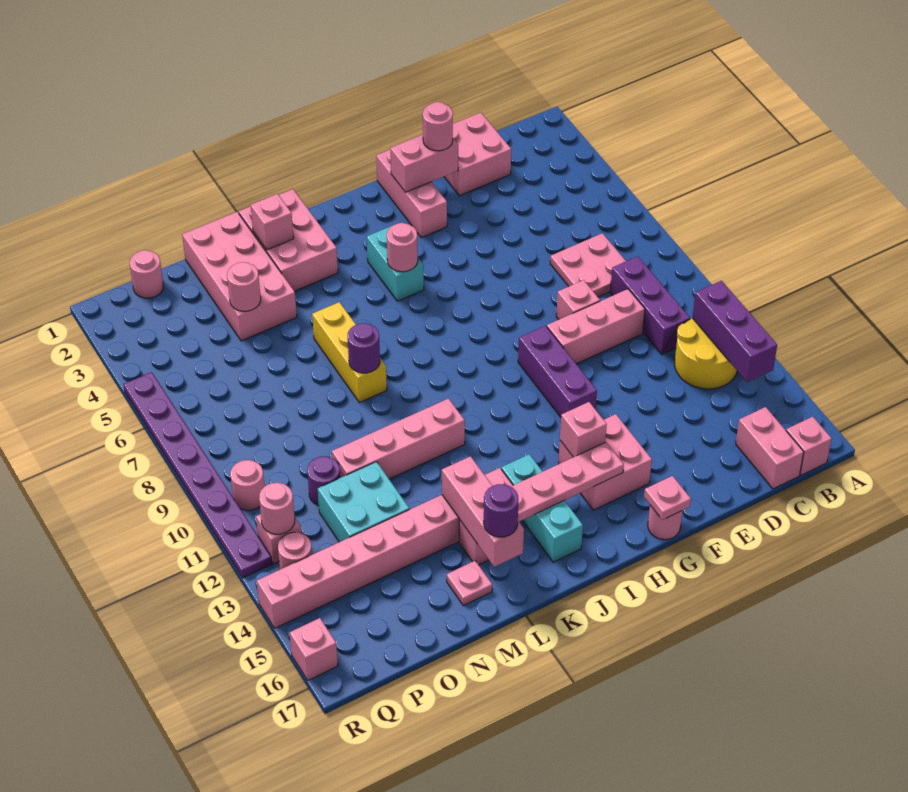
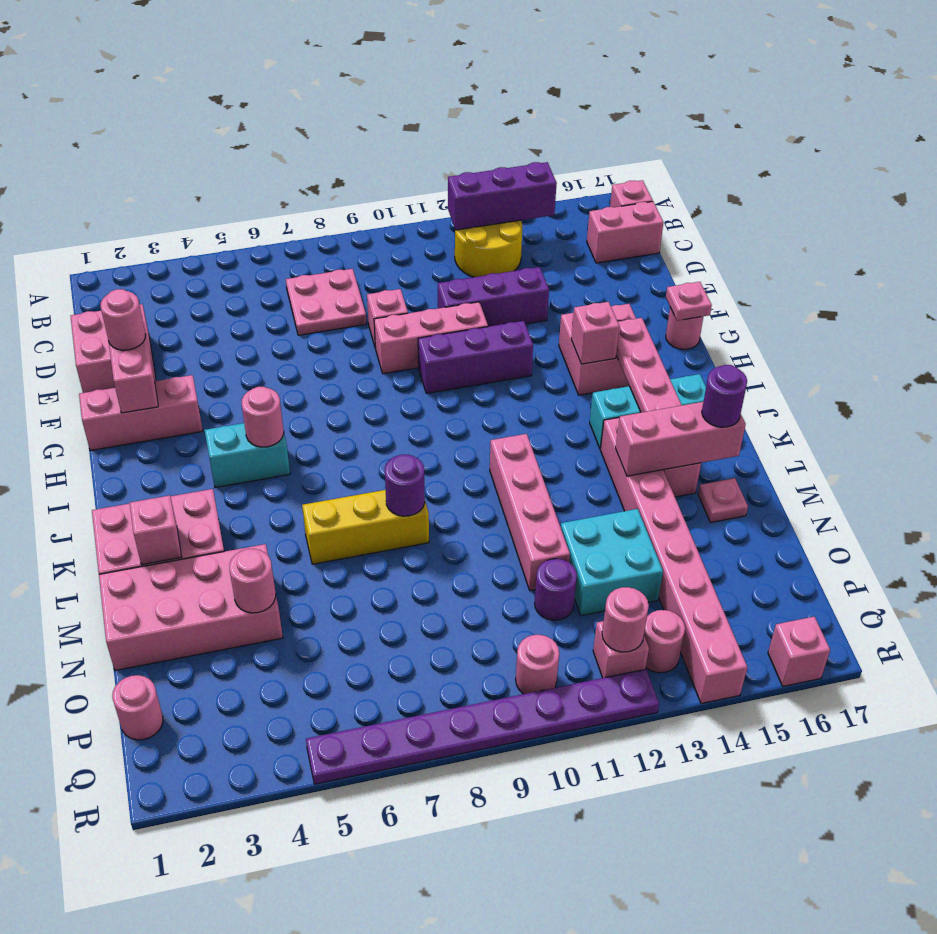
purple 1x3 brick [610,256,690,354] -> purple 1x3 brick moved to [438,267,549,327]
pink 1x3 brick [547,289,645,364] -> pink 1x3 brick turned to [374,302,488,374]

